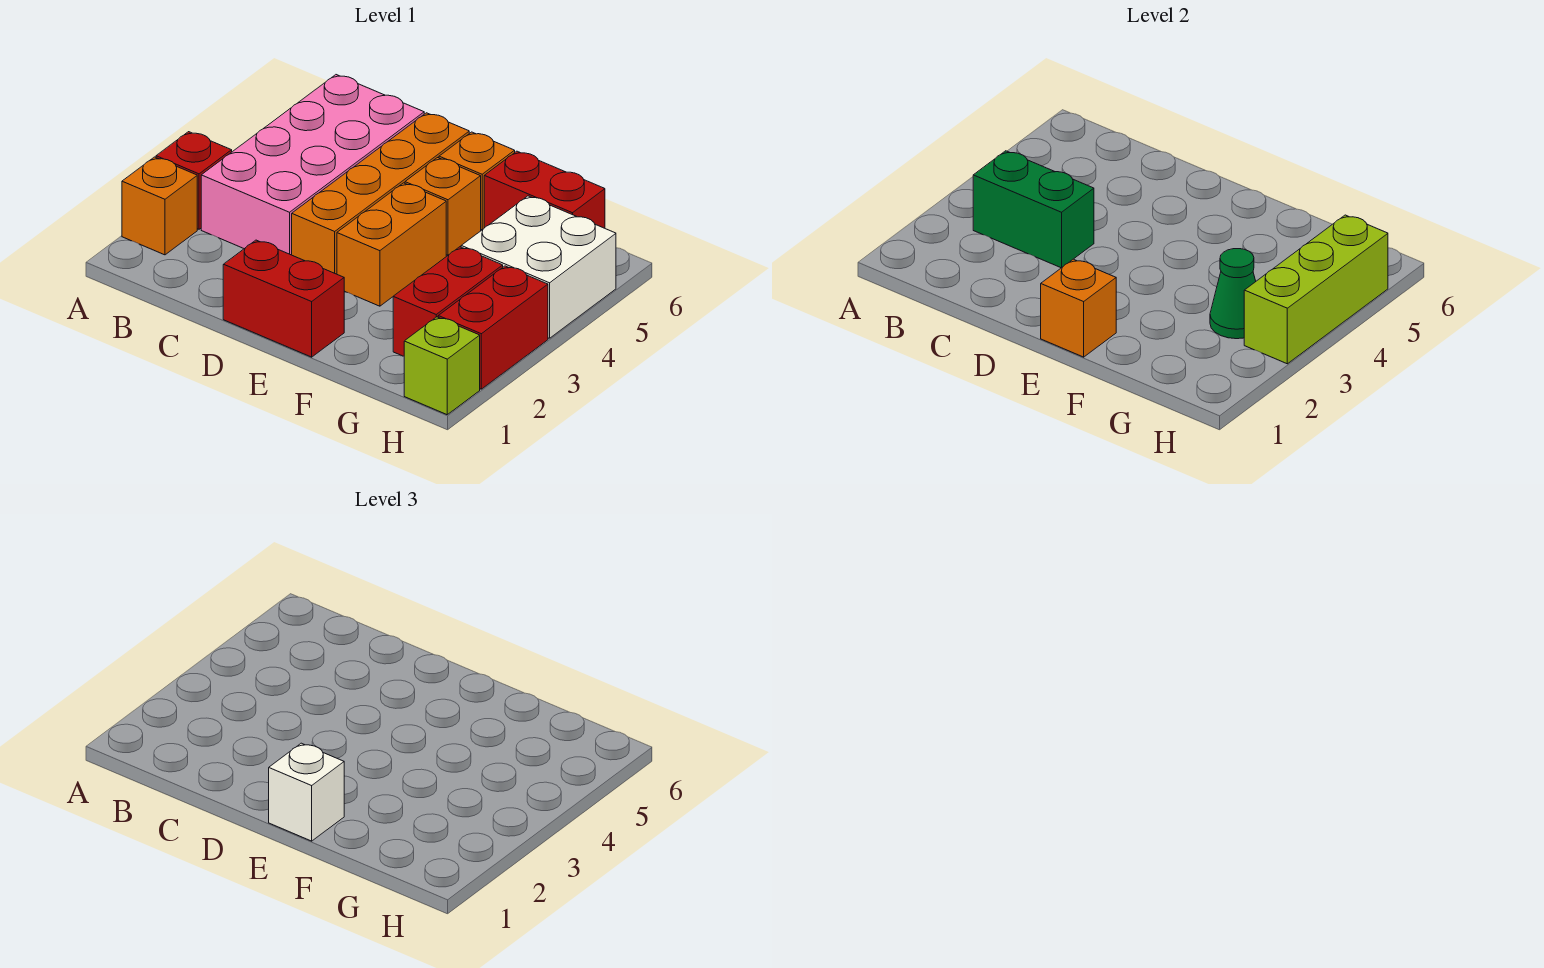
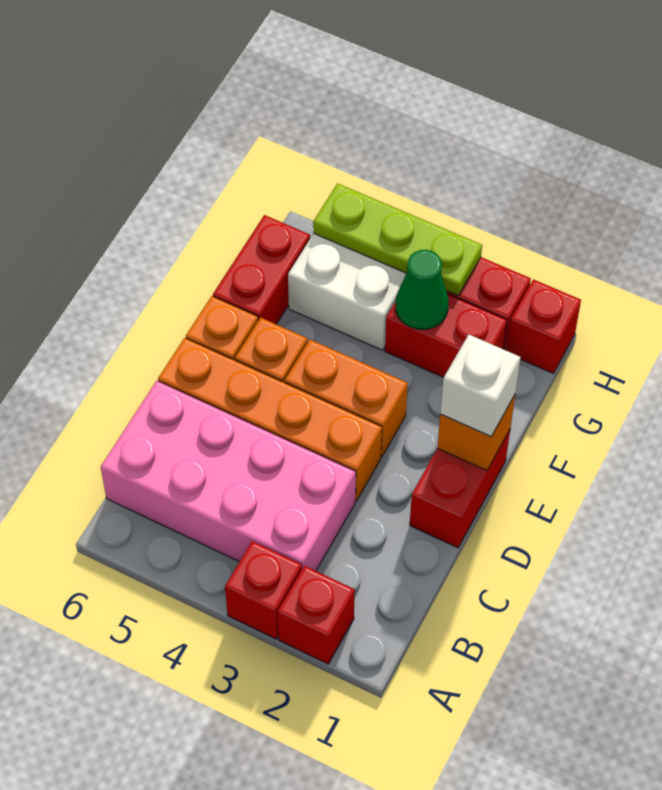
orange 1x1 brick [122,157,197,255] -> red 1x1 brick [278,566,355,664]
green 1x2 brick [973,151,1094,268] -> none
lime 1x1 brick [404,317,480,415] -> red 1x1 brick [507,279,581,373]
lime 1x3 brick [1244,215,1388,364] -> lime 1x3 plate [313,184,482,296]

